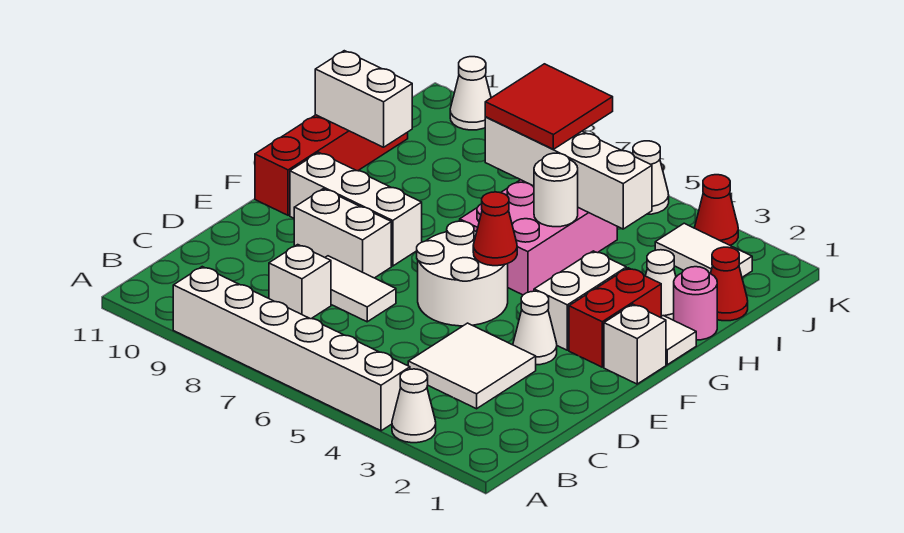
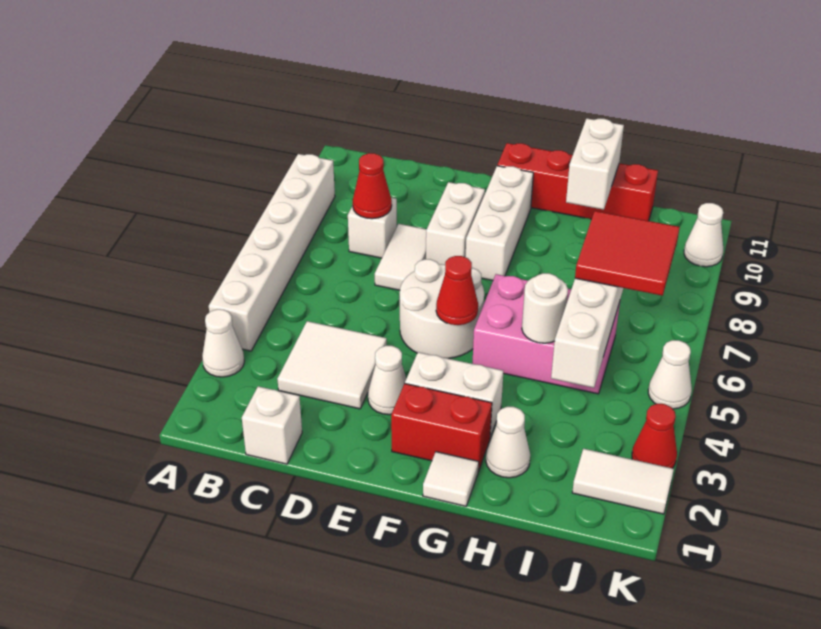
white 1x1 brick [604,304,666,384] -> white 1x1 brick moved to [242,386,302,464]
pink 1x1 round brick [674,267,717,340] -> none
red 1x1 cone [711,247,748,321] -> red 1x1 cone moved to [353,153,392,219]
white 1x2 tile [655,223,752,277] -> white 1x2 tile turned to [572,449,674,514]

